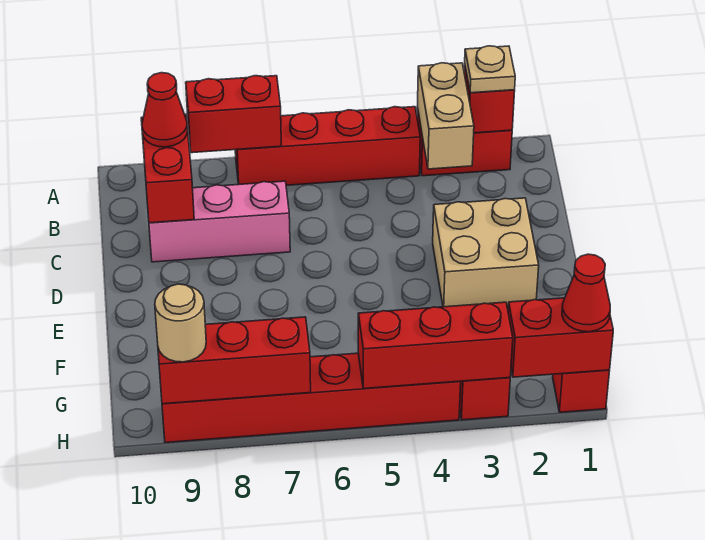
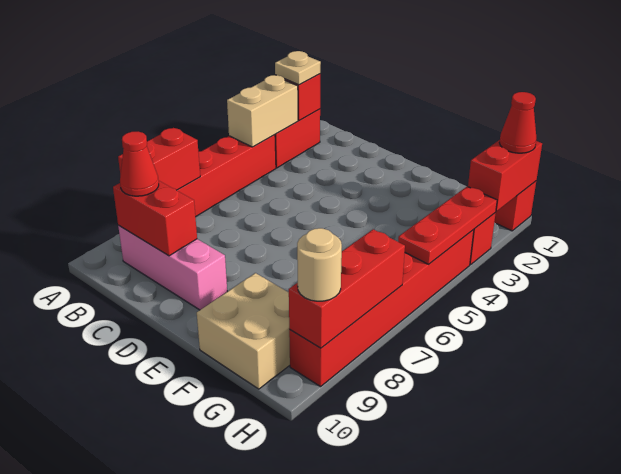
tan 1x2 brick [418,63,474,169] -> tan 1x2 brick turned to [227,75,298,147]
pink 1x3 brick [149,181,290,262] -> pink 1x3 brick turned to [118,225,227,310]
tan 2x2 brick [433,198,539,307] -> tan 2x2 brick moved to [197,273,290,389]
red 1x3 brick [358,302,513,389] -> red 1x3 plate [398,187,497,264]

